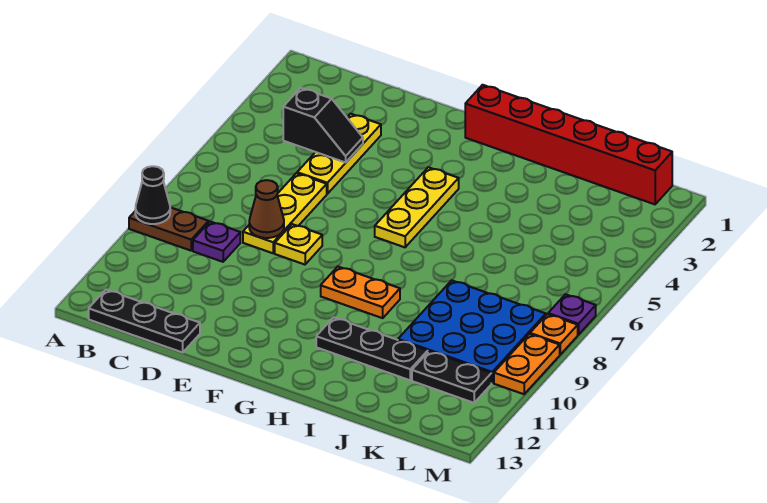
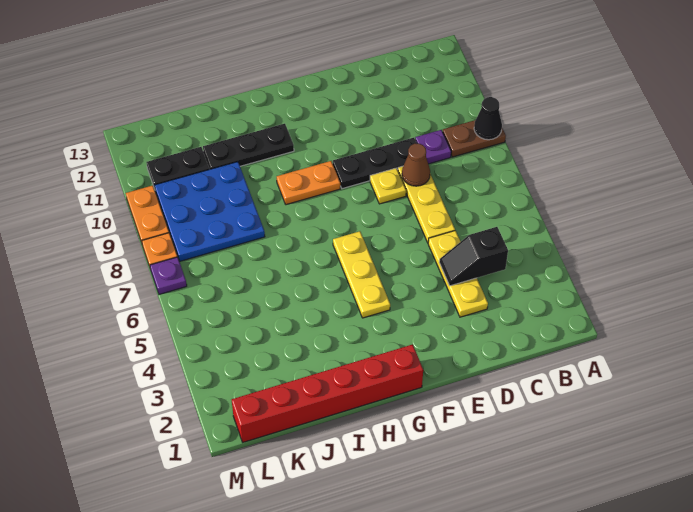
black 1x3 plate [89,290,200,352] -> black 1x3 plate moved to [333,138,417,189]

